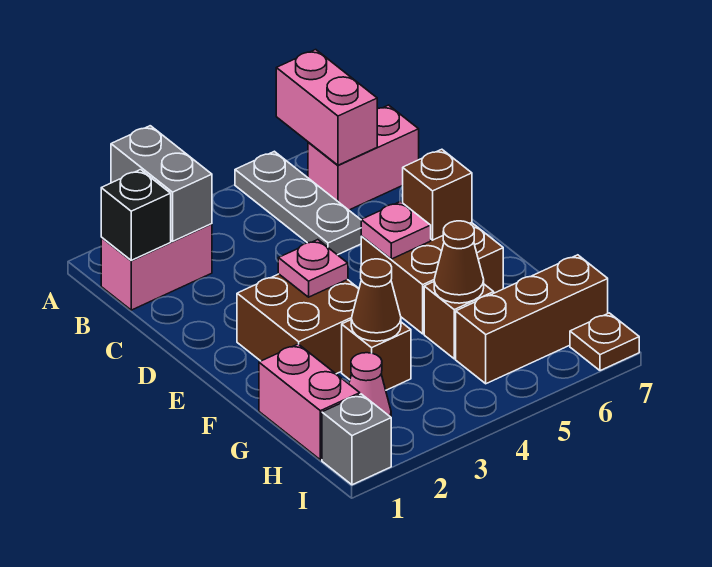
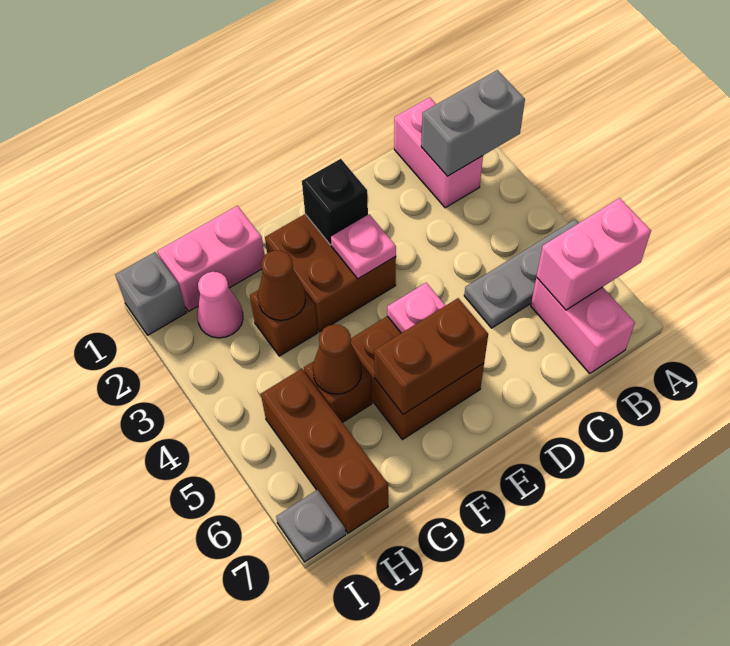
black 1x1 brick [101,170,171,260] -> black 1x1 brick moved to [302,159,368,245]
brown 1x1 brick [403,149,472,240] -> brown 1x2 brick [374,298,488,414]
brown 1x1 plate [570,313,639,371] -> grey 1x1 plate [276,490,346,562]

